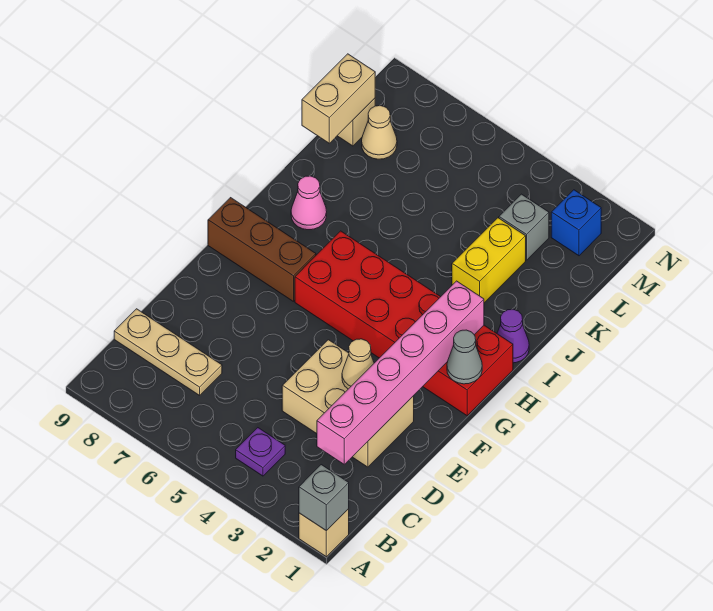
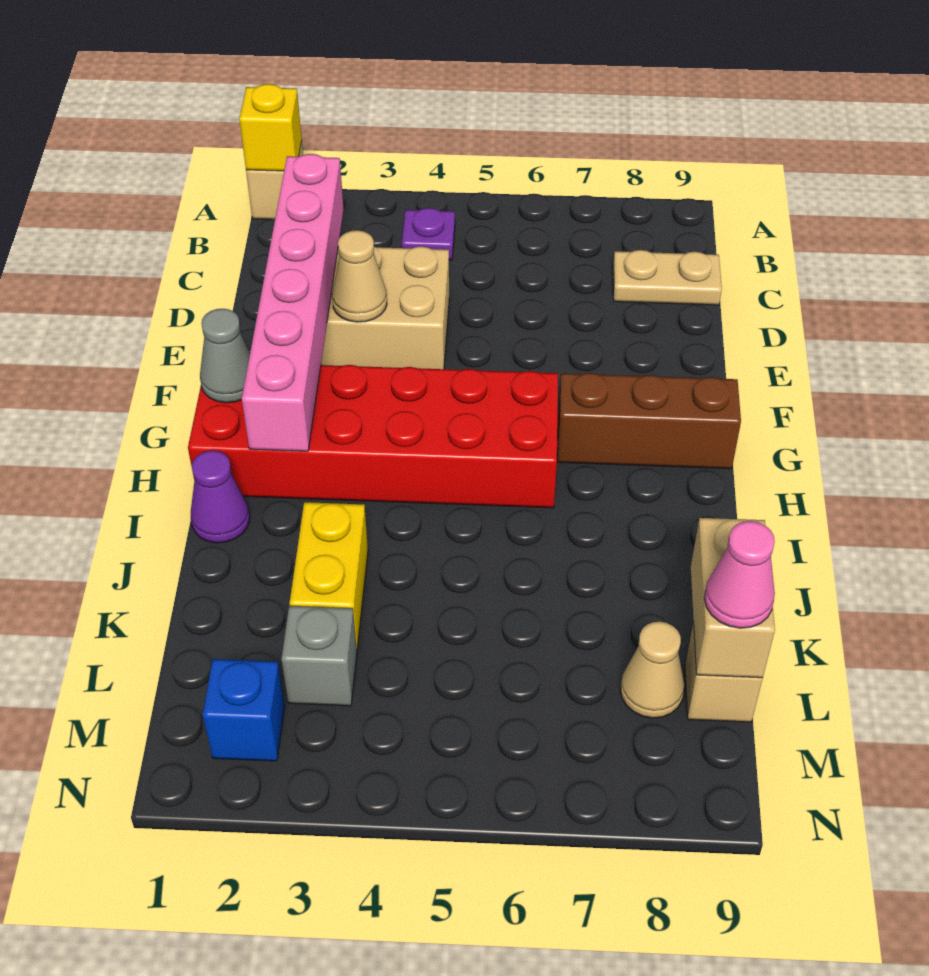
grey 1x1 brick [299,465,349,531] -> yellow 1x1 brick [239,84,302,171]
tan 1x3 plate [114,309,222,395] -> tan 1x2 plate [613,250,722,305]
pink 1x1 cone [291,176,327,230] -> pink 1x1 cone moved to [704,521,775,628]

